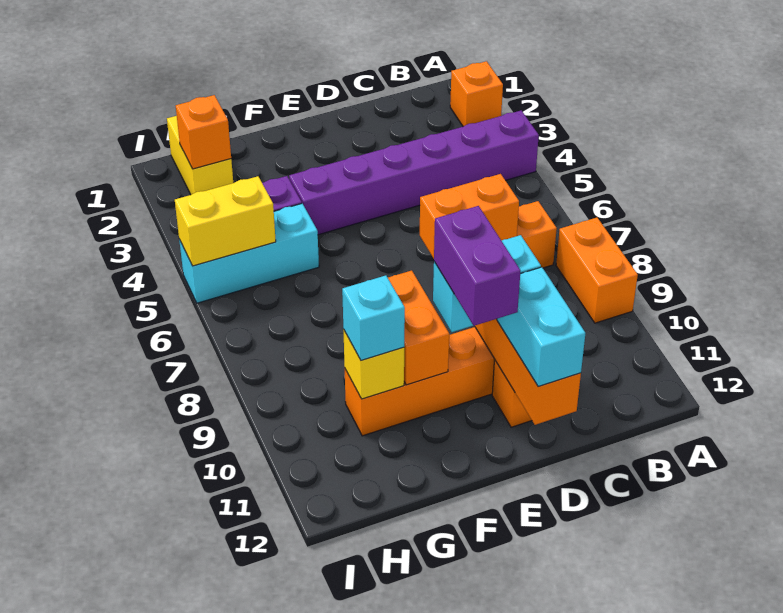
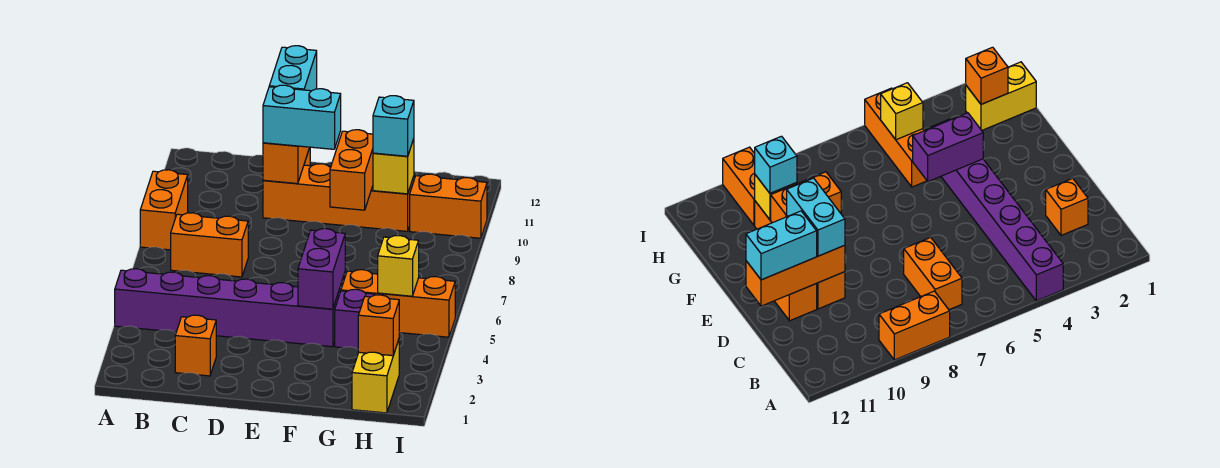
orange 1x1 brick [450,61,503,127] -> orange 1x1 brick moved to [175,315,216,376]
orange 1x2 brick [420,174,519,258] -> orange 1x2 brick moved to [410,174,487,238]
purple 1x2 brick [434,206,521,326] -> purple 1x2 brick moved to [298,228,345,309]
cyan 1x3 brick [179,204,319,303] -> orange 1x3 brick [341,270,455,337]
yellow 1x2 brick [175,176,276,266] -> yellow 1x1 brick [378,236,419,296]

